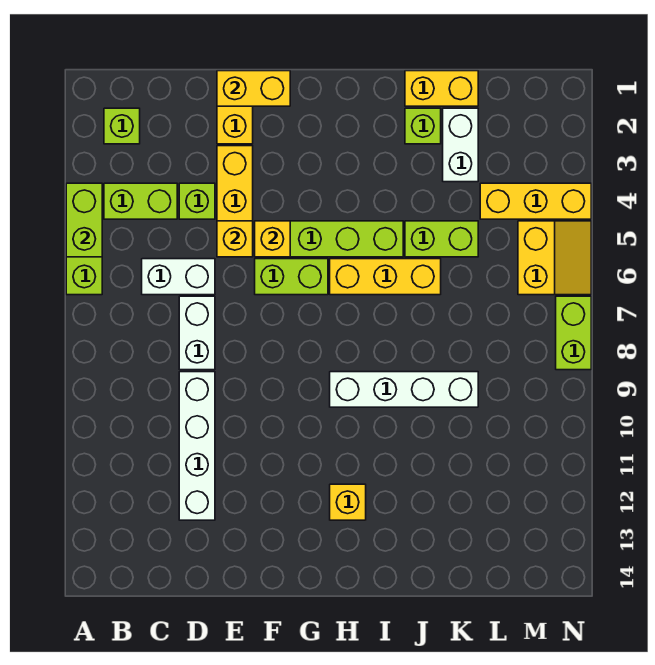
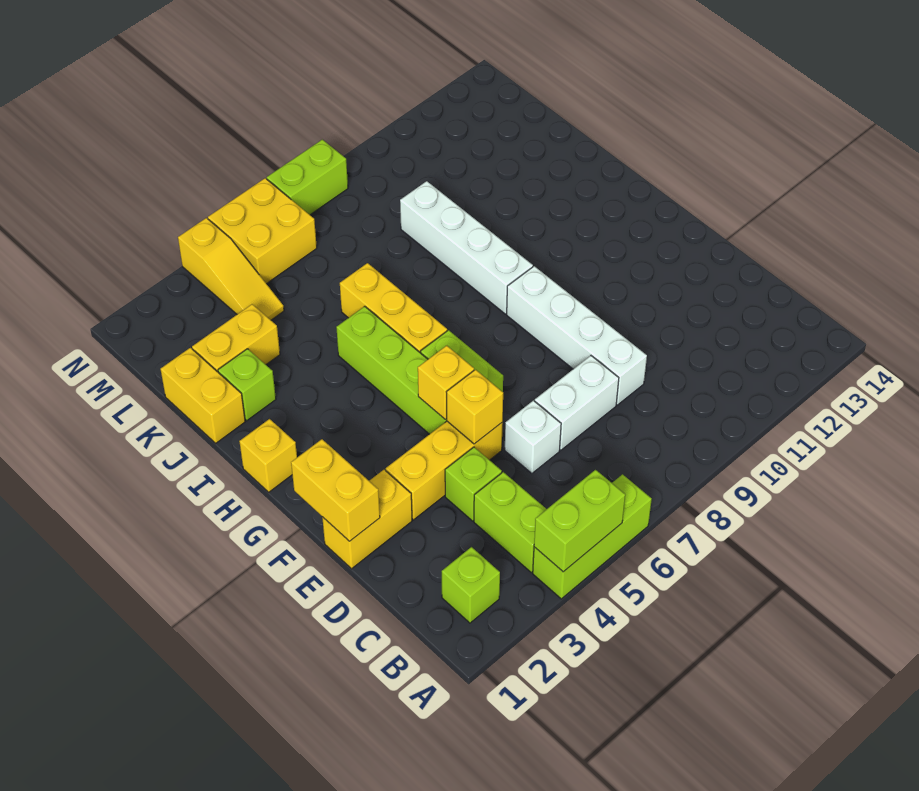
white 1x2 brick [142,259,215,295] -> white 1x1 brick [505,401,561,473]
white 1x4 brick [179,372,215,520] -> white 1x4 brick turned to [507,266,647,405]
yellow 1x1 brick [330,484,366,520] -> yellow 1x1 brick moved to [239,419,297,492]
lime 1x2 brick [405,221,478,257] -> none
white 1x2 brick [443,108,478,182] -> yellow 1x2 brick [192,304,280,372]
yellow 1x3 brick [480,183,591,219] -> yellow 1x3 slope [178,218,284,320]
yellow 2x2 slope [518,221,591,295] -> yellow 2x2 brick [208,178,317,284]

